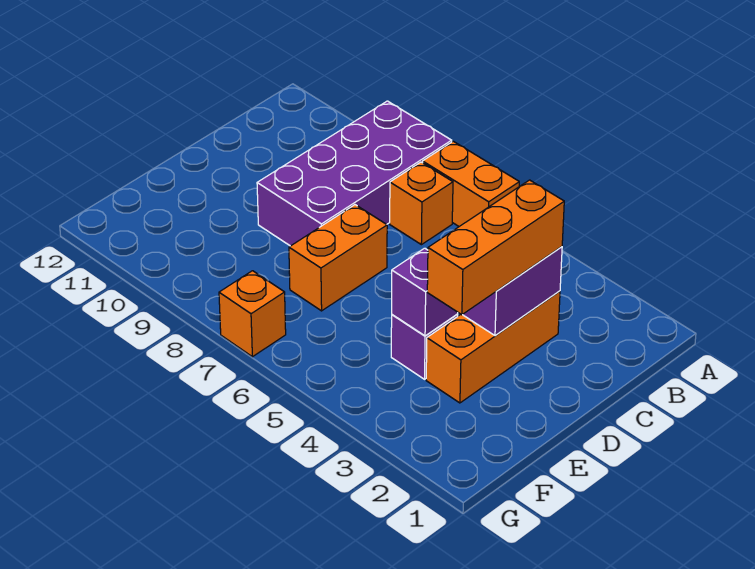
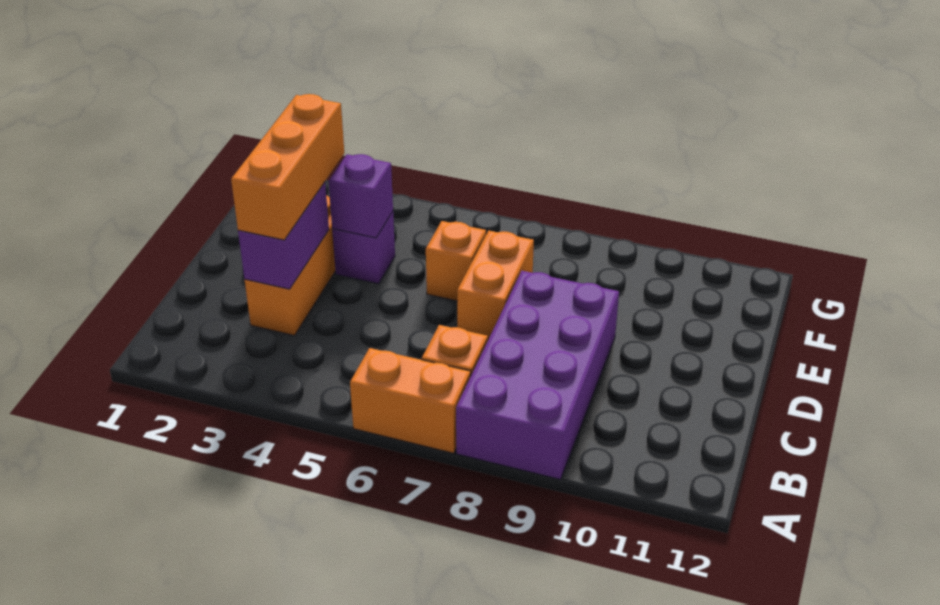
orange 1x1 brick [219,271,286,357] -> orange 1x1 brick moved to [426,221,486,301]

